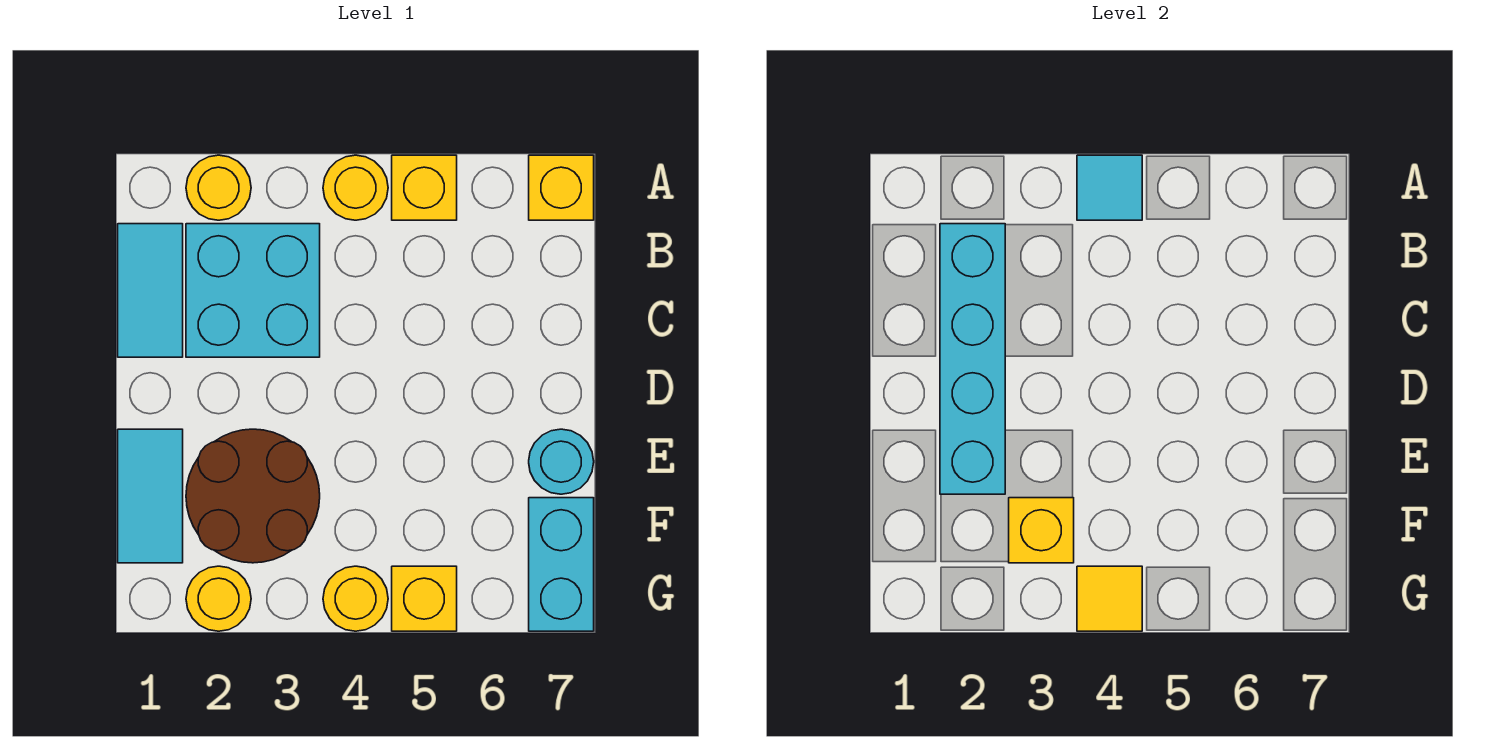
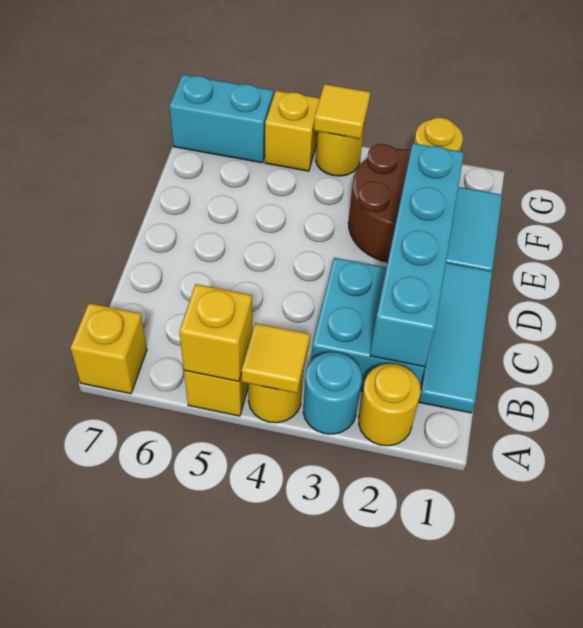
cyan 1x1 tile [1077,155,1142,220] -> yellow 1x1 tile [241,323,310,393]
cyan 1x2 tile [118,224,183,357] -> cyan 1x3 tile [419,263,492,413]
cyan 1x1 round brick [529,429,594,494] -> cyan 1x1 round brick moved to [303,352,362,434]
yellow 1x1 brick [1009,498,1074,563] -> yellow 1x1 brick moved to [179,284,252,381]
cyan 1x2 brick [529,498,594,631] -> cyan 1x2 brick turned to [170,75,273,163]

